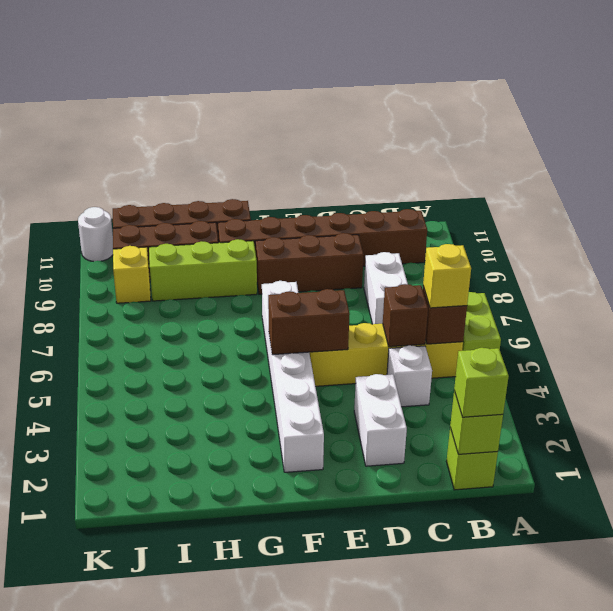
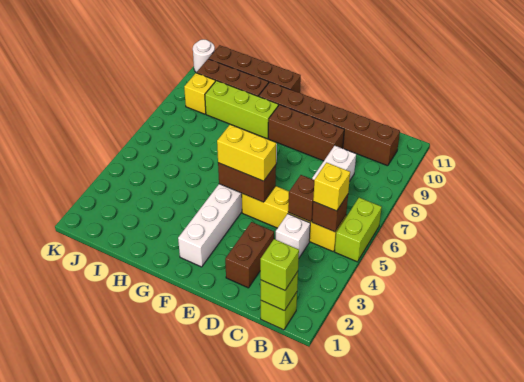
white 1x2 brick [354,374,407,466] -> brown 1x2 brick [225,222,274,288]
none -> yellow 1x2 brick [217,125,276,181]

